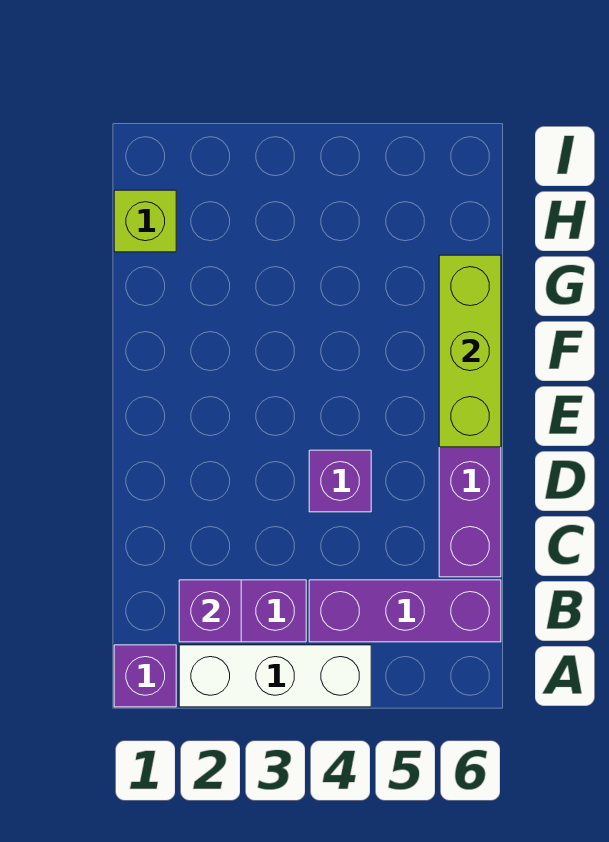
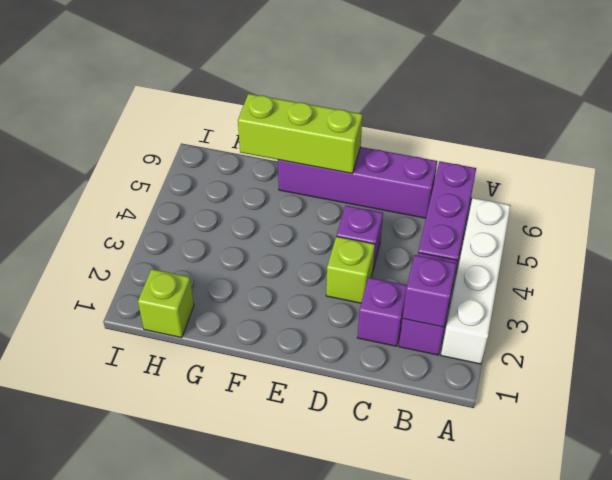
purple 1x1 brick [114,645,176,707] -> purple 1x1 brick moved to [358,277,407,346]
white 1x3 brick [179,645,371,707] -> white 1x4 brick [441,198,511,364]
none -> lime 1x1 brick [326,236,375,303]

